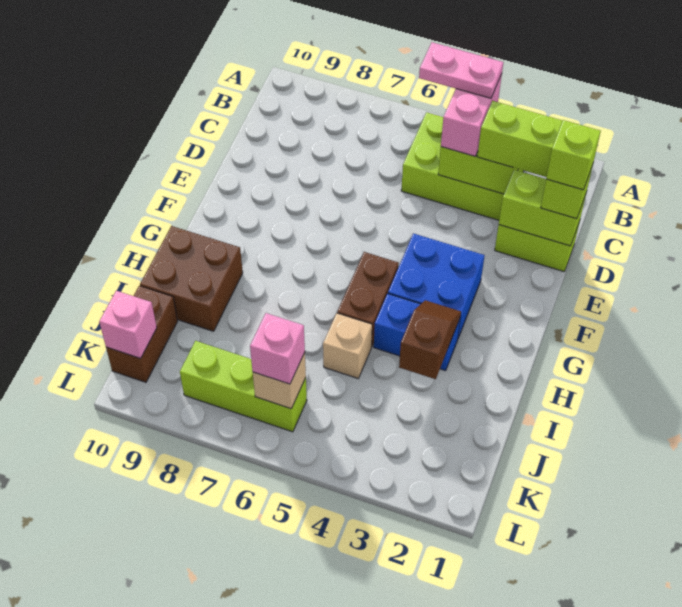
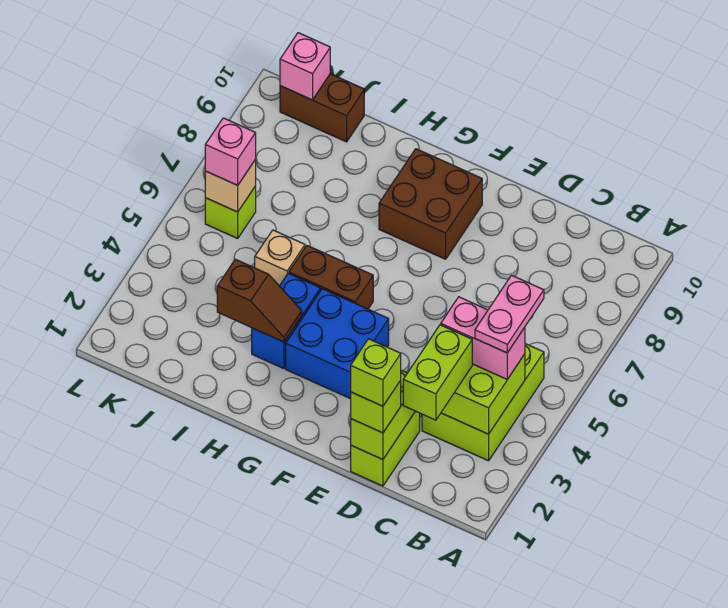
brown 2x2 brick [140,226,243,331] -> brown 2x2 brick moved to [379,149,482,259]
lime 1x3 brick [180,341,307,432] -> lime 1x1 brick [205,186,256,238]

